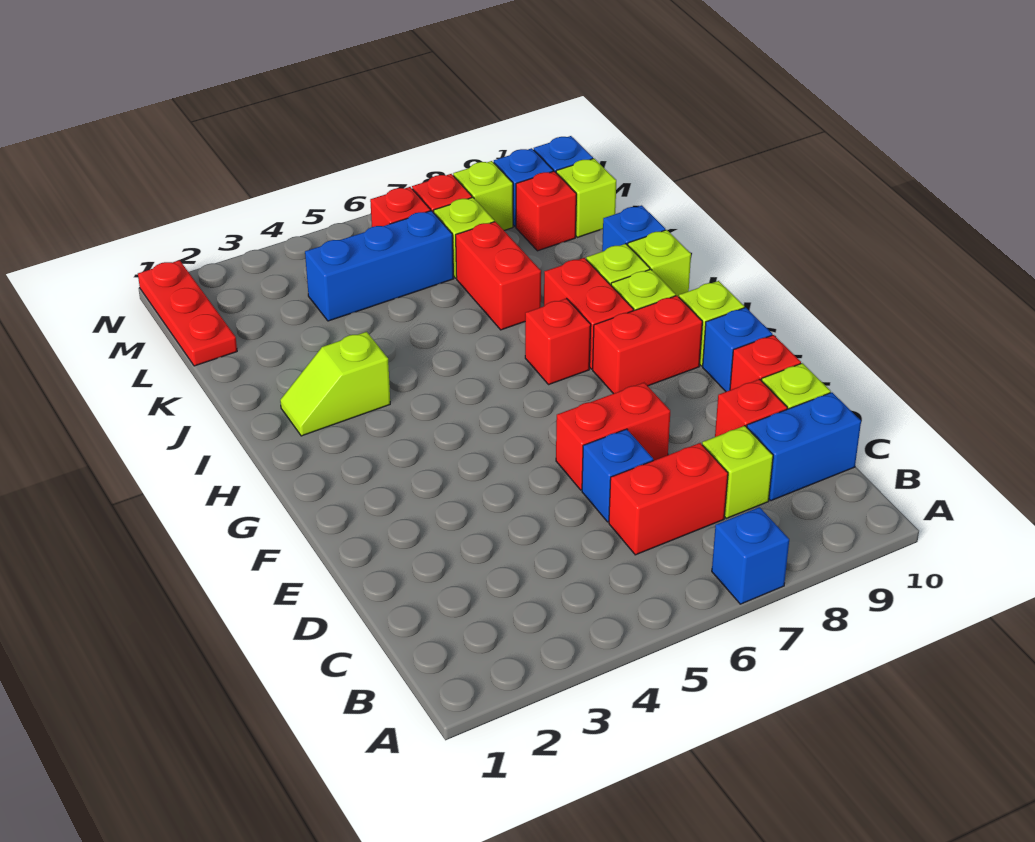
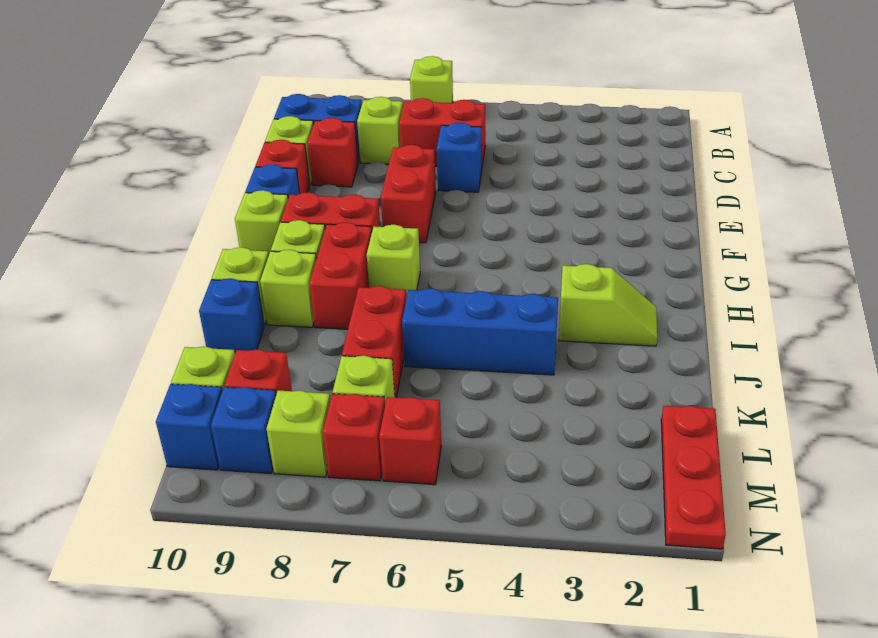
blue 1x1 brick [712,507,789,604] -> lime 1x1 brick [410,56,453,103]
red 1x2 brick [556,383,670,490] -> red 1x2 brick turned to [381,145,436,243]
red 1x1 brick [525,299,591,385] -> lime 1x1 brick [367,225,420,298]
blue 1x3 brick [305,211,454,321] -> blue 1x3 brick moved to [402,289,558,375]

